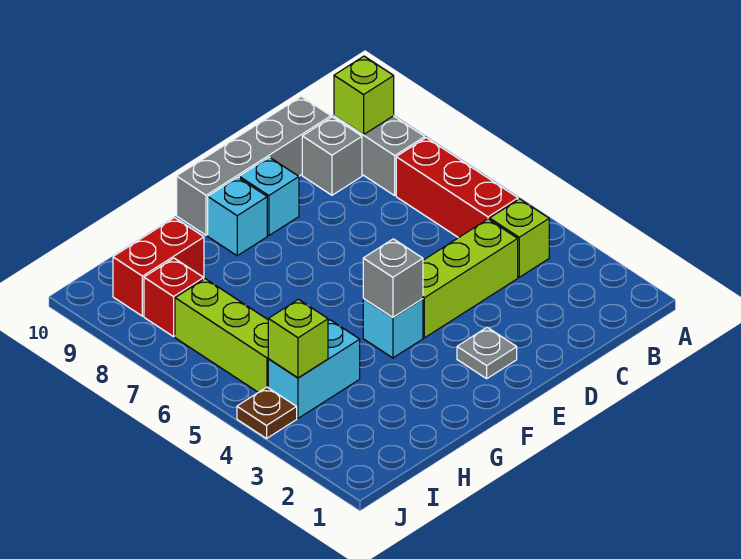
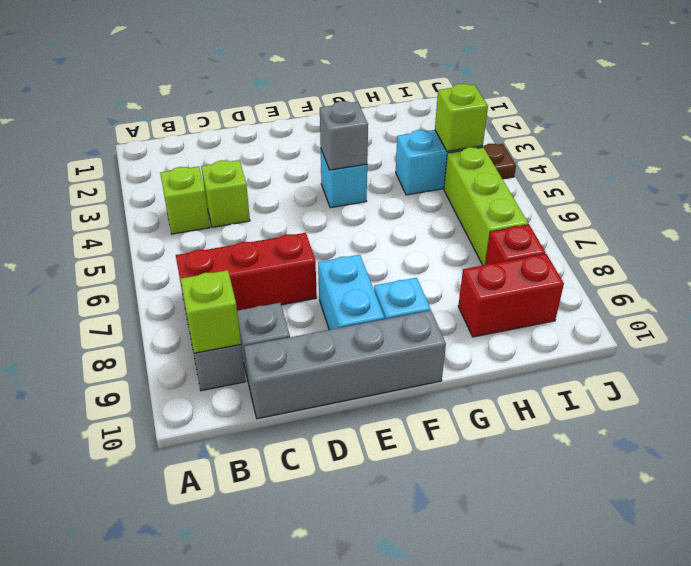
red 1x3 brick [396,138,518,238] -> red 1x3 brick turned to [176,233,317,310]
lime 1x3 brick [423,219,518,338] -> lime 1x1 brick [201,160,250,227]
grey 1x1 plate [457,327,517,379] -> none
cyan 1x1 brick [239,157,299,236] -> cyan 1x2 brick [318,255,384,330]

